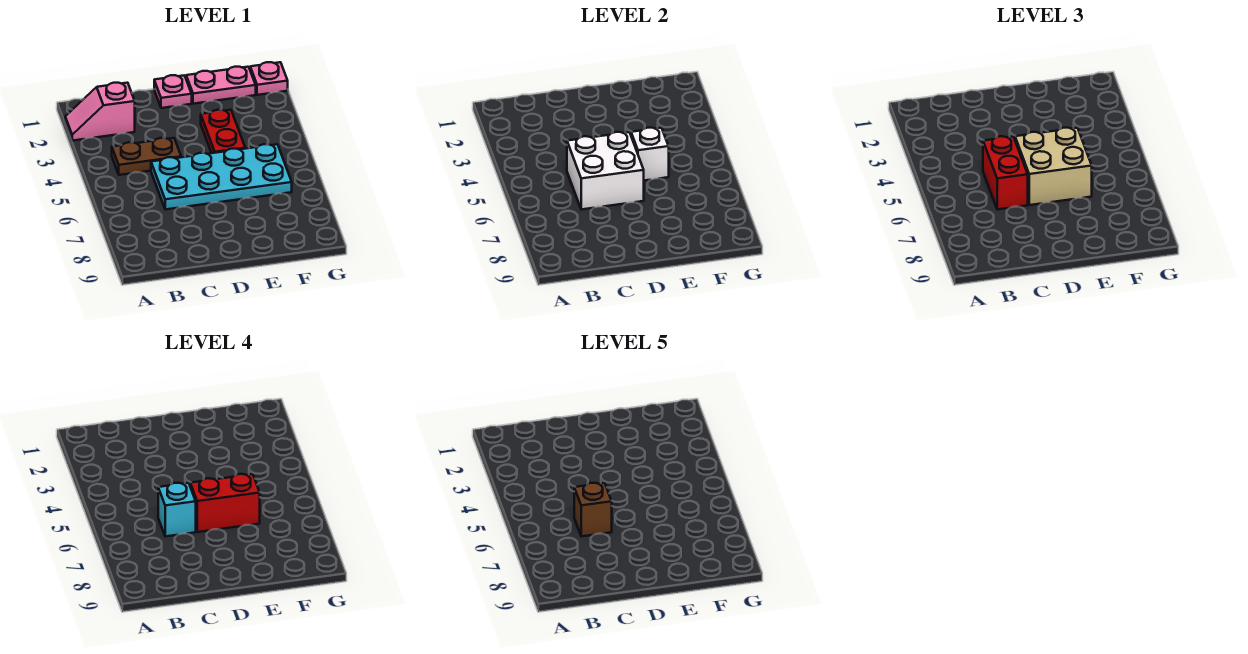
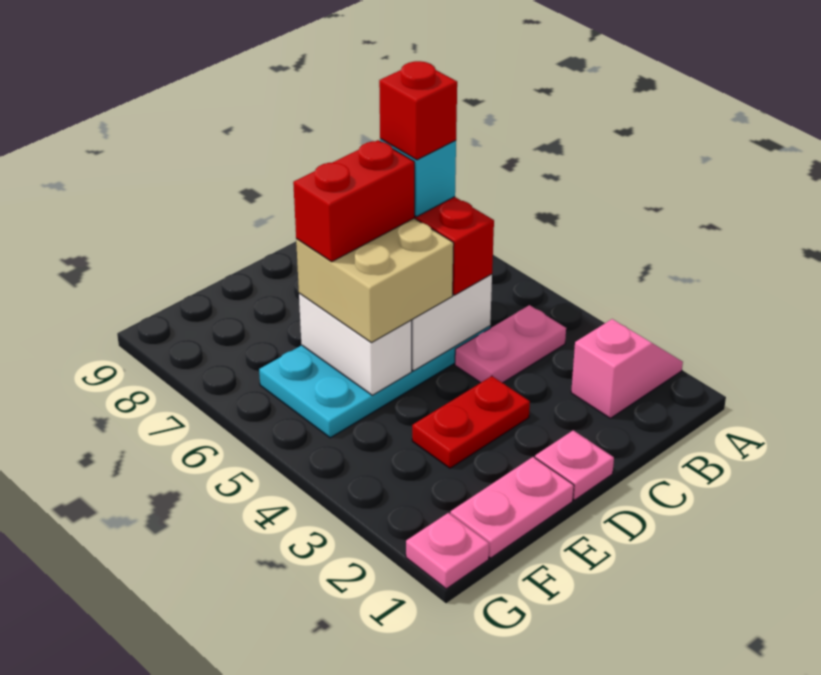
brown 1x2 plate [112,138,181,175] -> pink 1x2 plate [455,305,566,383]
brown 1x1 brick [574,483,612,536] -> red 1x1 brick [379,61,457,160]
red 1x2 plate [201,110,245,153] -> red 1x2 plate turned to [412,376,530,468]
white 1x1 brick [631,128,669,180] -> white 1x2 brick [299,293,412,395]

